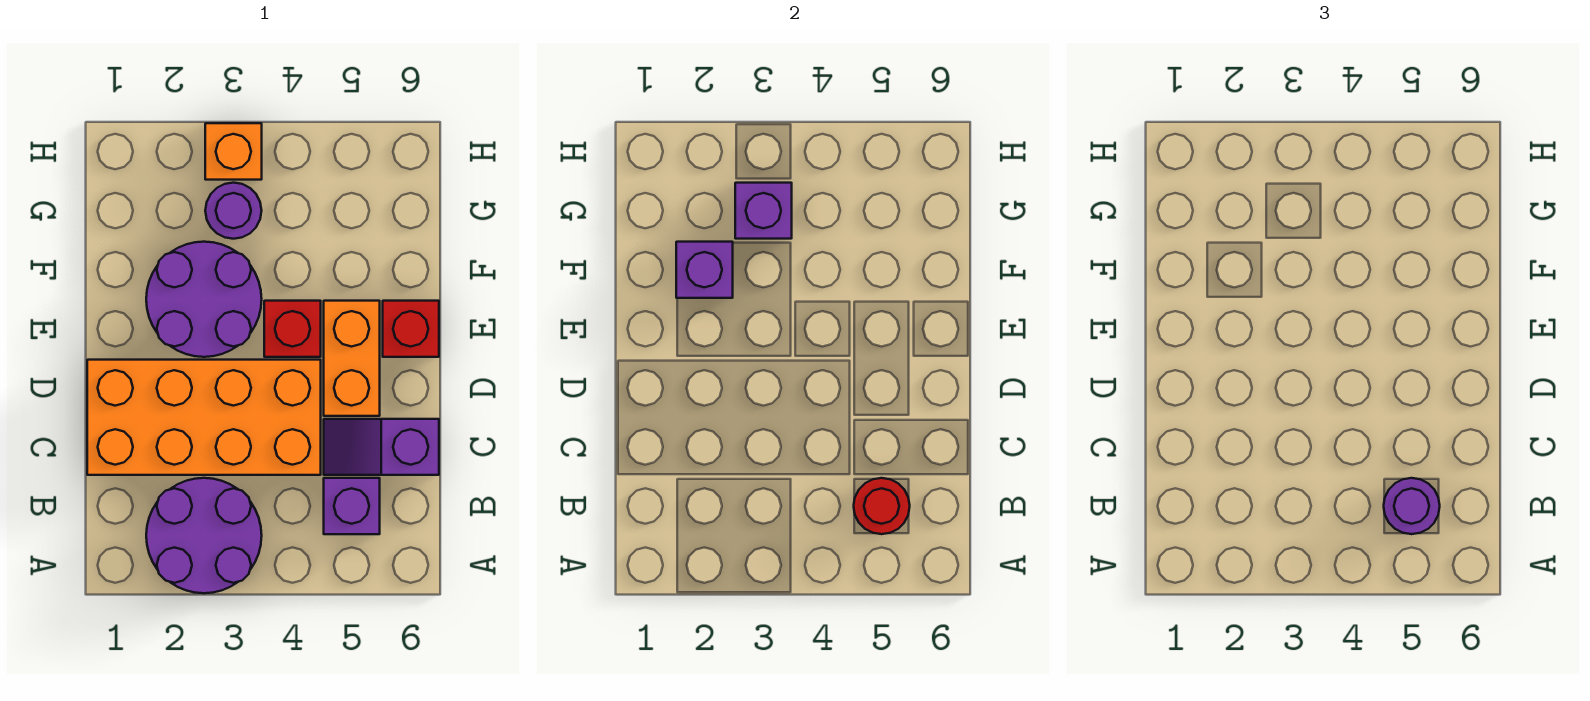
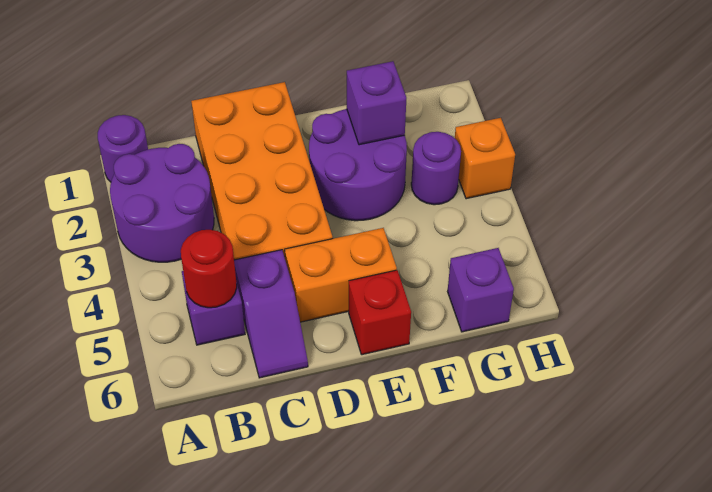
purple 1x1 round brick [1384,478,1440,534] -> purple 1x1 round brick moved to [98,115,148,182]
purple 1x2 slope [324,419,439,475] -> purple 1x2 slope turned to [234,250,308,378]
red 1x1 brick [264,301,321,357] -> none
purple 1x1 brick [735,183,792,239] -> purple 1x1 brick moved to [448,248,514,332]

